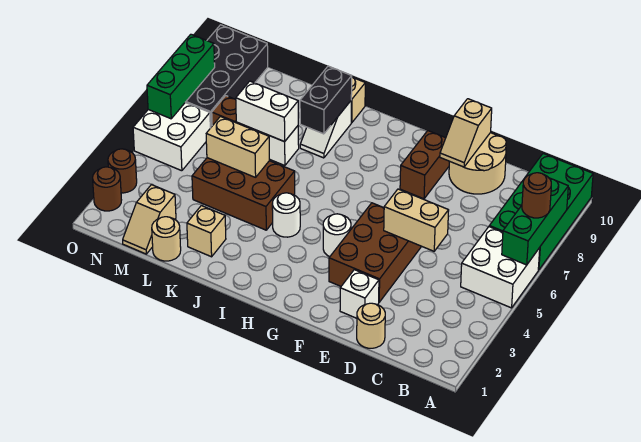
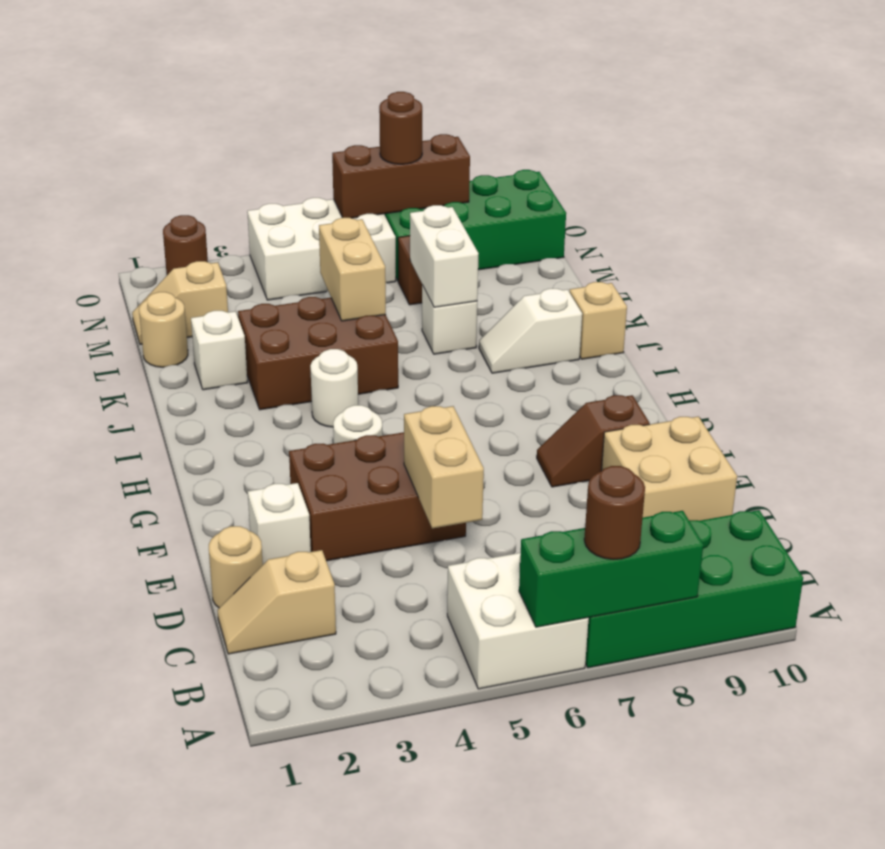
tan 2x2 round brick [449,133,506,194] -> tan 2x2 brick [601,416,737,521]
tan 1x2 slope [440,99,492,167] -> tan 1x2 slope moved to [217,550,336,654]
brown 1x2 brick [400,131,449,199] -> brown 1x2 slope [537,395,650,487]
brown 2x3 brick [192,158,295,230] -> brown 2x3 brick turned to [238,297,398,410]
black 1x2 brick [300,66,352,134] -> none
tan 1x1 brick [187,206,226,257] -> white 1x1 brick [191,311,248,390]
white 2x2 brick [133,102,210,171] -> white 2x3 brick [247,198,396,300]
black 2x4 brick [186,25,268,128] -> green 2x4 brick [384,170,566,280]
brown 1x1 round brick [108,149,137,193] -> brown 1x1 round brick moved to [379,92,422,164]
green 1x3 brick [147,34,215,119] -> brown 1x3 brick [332,134,470,218]

